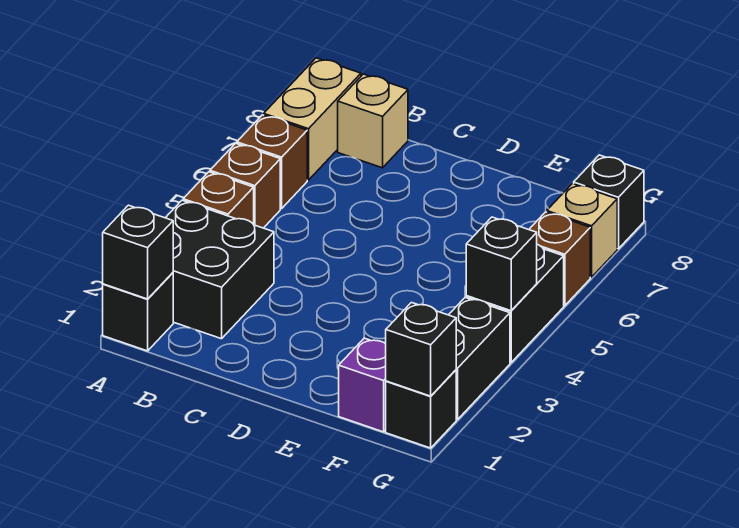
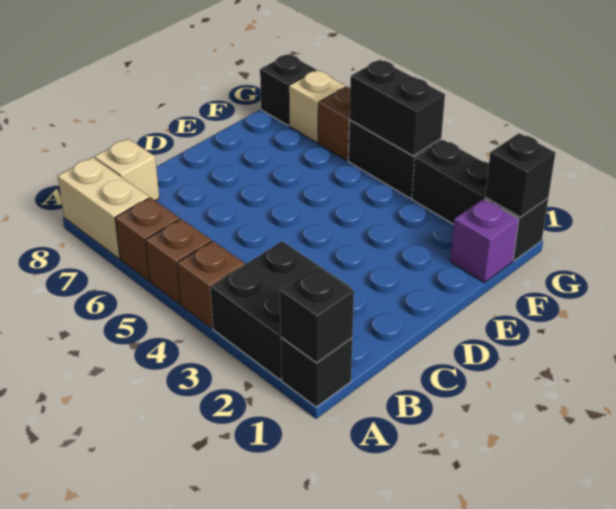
black 1x1 brick [466,217,537,311] -> black 1x2 brick [349,60,445,156]

